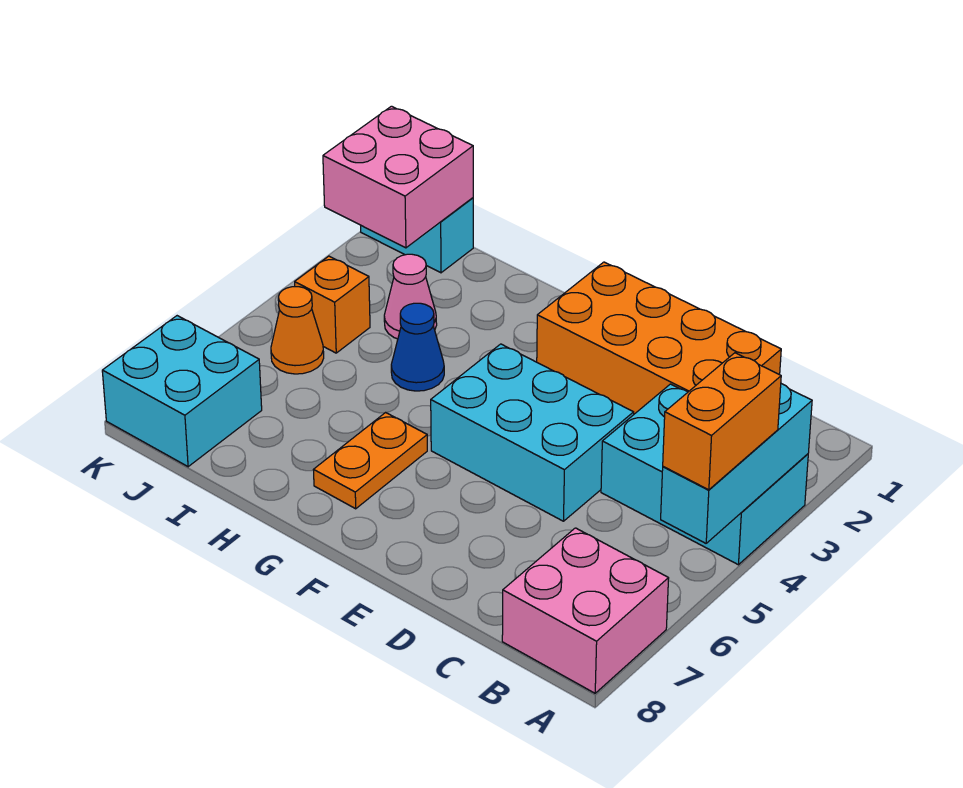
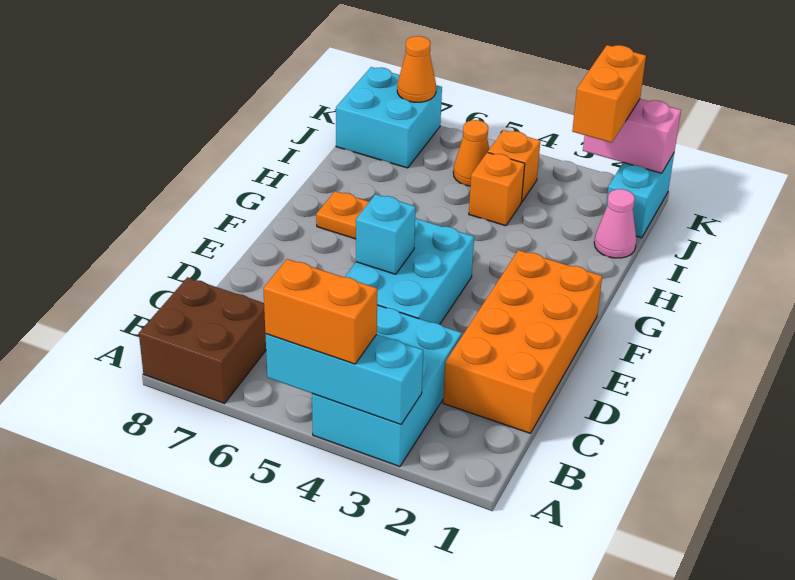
pink 2x2 brick [502,528,669,693] -> brown 2x2 brick [139,277,266,403]
none -> cyan 1x1 brick [356,194,416,274]
blue 1x1 cone [391,303,444,391] -> none
pink 1x1 cone [384,254,437,339] -> pink 1x1 cone moved to [594,189,637,258]
none -> orange 1x1 brick [469,152,525,226]
pink 2x2 brick [323,106,473,248] -> pink 1x2 brick [583,99,681,173]
none -> orange 1x2 brick [572,45,646,143]
none -> orange 1x1 cone [397,36,436,102]

